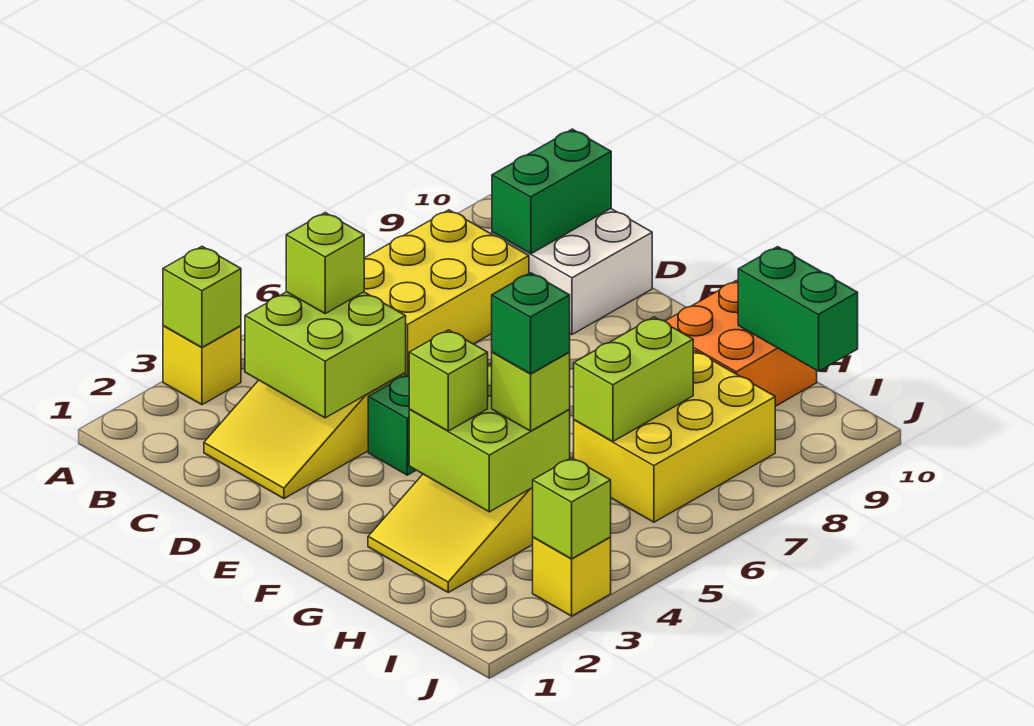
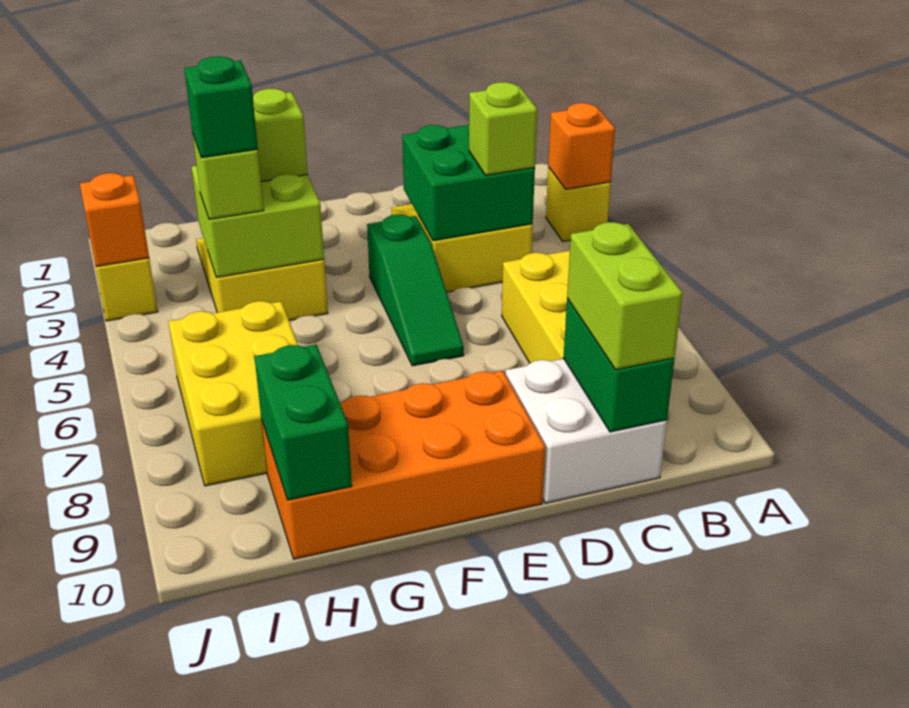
lime 1x1 brick [163,246,241,347] -> orange 1x1 brick [548,103,615,189]
lime 2x2 brick [245,292,406,418] -> green 2x2 brick [402,125,535,241]
orange 2x2 brick [665,281,817,406] -> orange 2x4 brick [261,371,545,559]
lime 1x2 brick [574,317,693,441] -> lime 1x2 brick moved to [567,222,682,370]
green 1x2 brick [738,247,858,371] -> green 1x2 brick turned to [254,345,352,500]
lime 1x1 brick [533,458,611,559] -> orange 1x1 brick [80,173,149,267]

